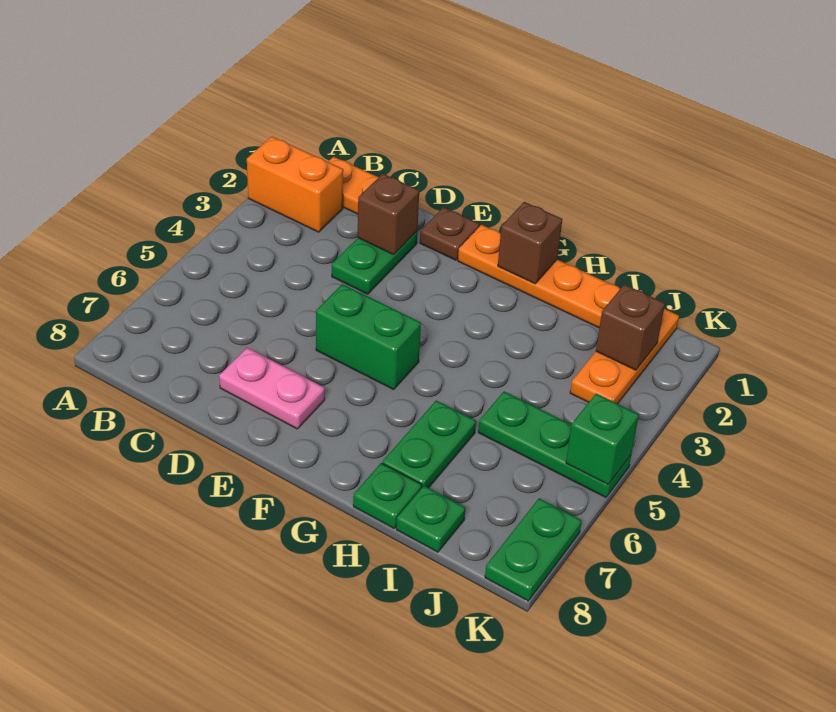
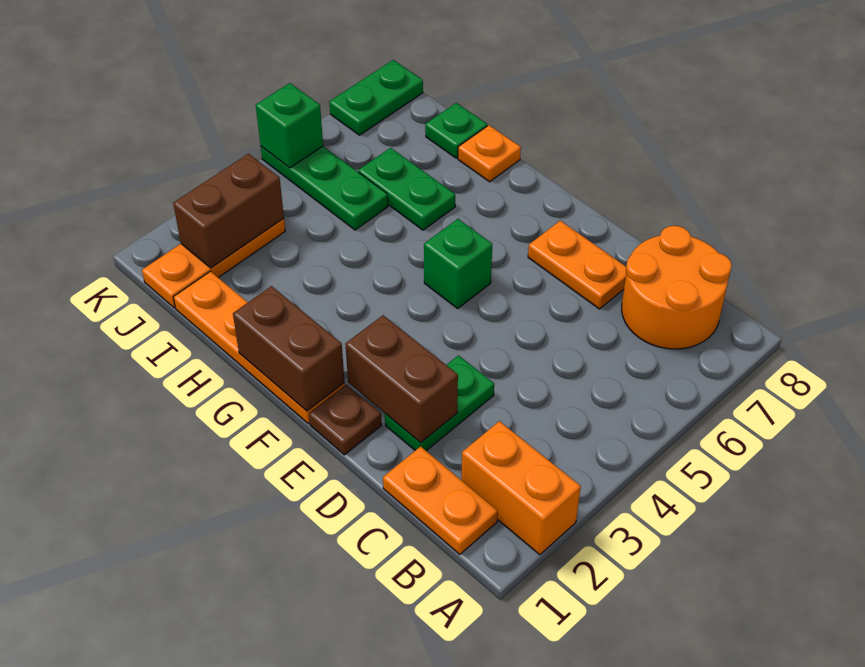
none -> orange 2x2 round brick [622,226,732,349]
brown 1x1 brick [358,174,419,255] -> brown 1x2 brick [345,315,458,442]
pink 1x2 plate [219,348,325,429] -> orange 1x2 plate [528,221,626,309]
green 1x2 brick [316,284,421,390] -> green 1x1 brick [424,219,492,308]
brown 1x1 brick [498,202,562,284] -> brown 1x2 brick [233,286,345,411]
green 1x2 plate [382,401,476,488] -> green 1x2 plate turned to [358,148,455,230]
green 1x1 plate [353,463,422,528] -> orange 1x1 plate [458,125,521,182]
brown 1x1 brick [596,284,665,370] -> brown 1x2 brick [173,154,284,268]

